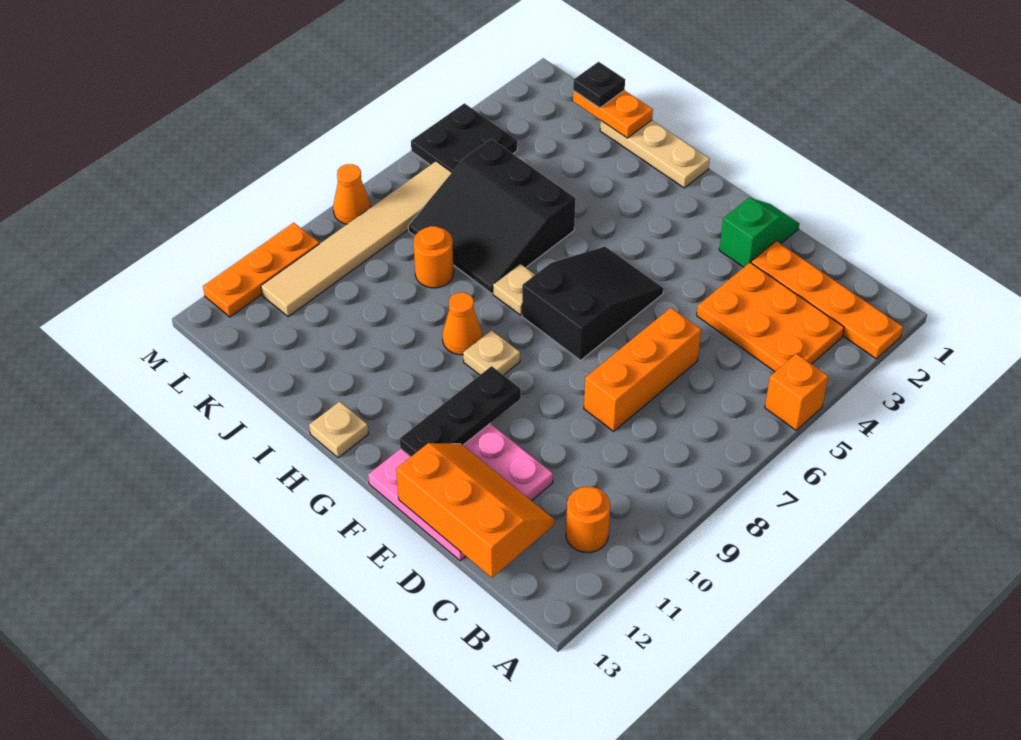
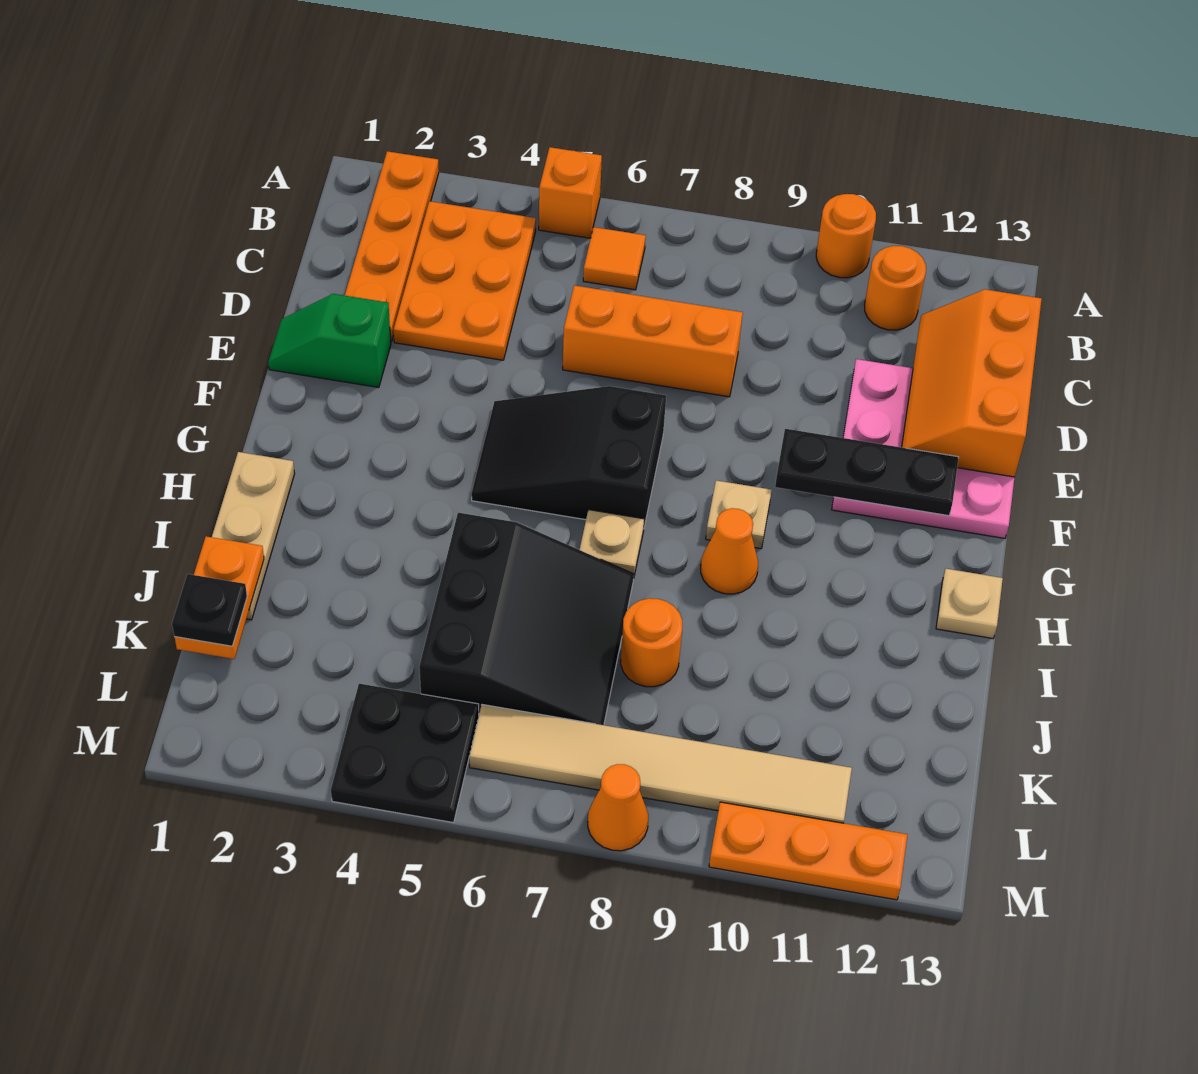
none -> orange 1x1 round brick [816,194,876,278]
none -> orange 1x1 tile [583,227,646,290]

